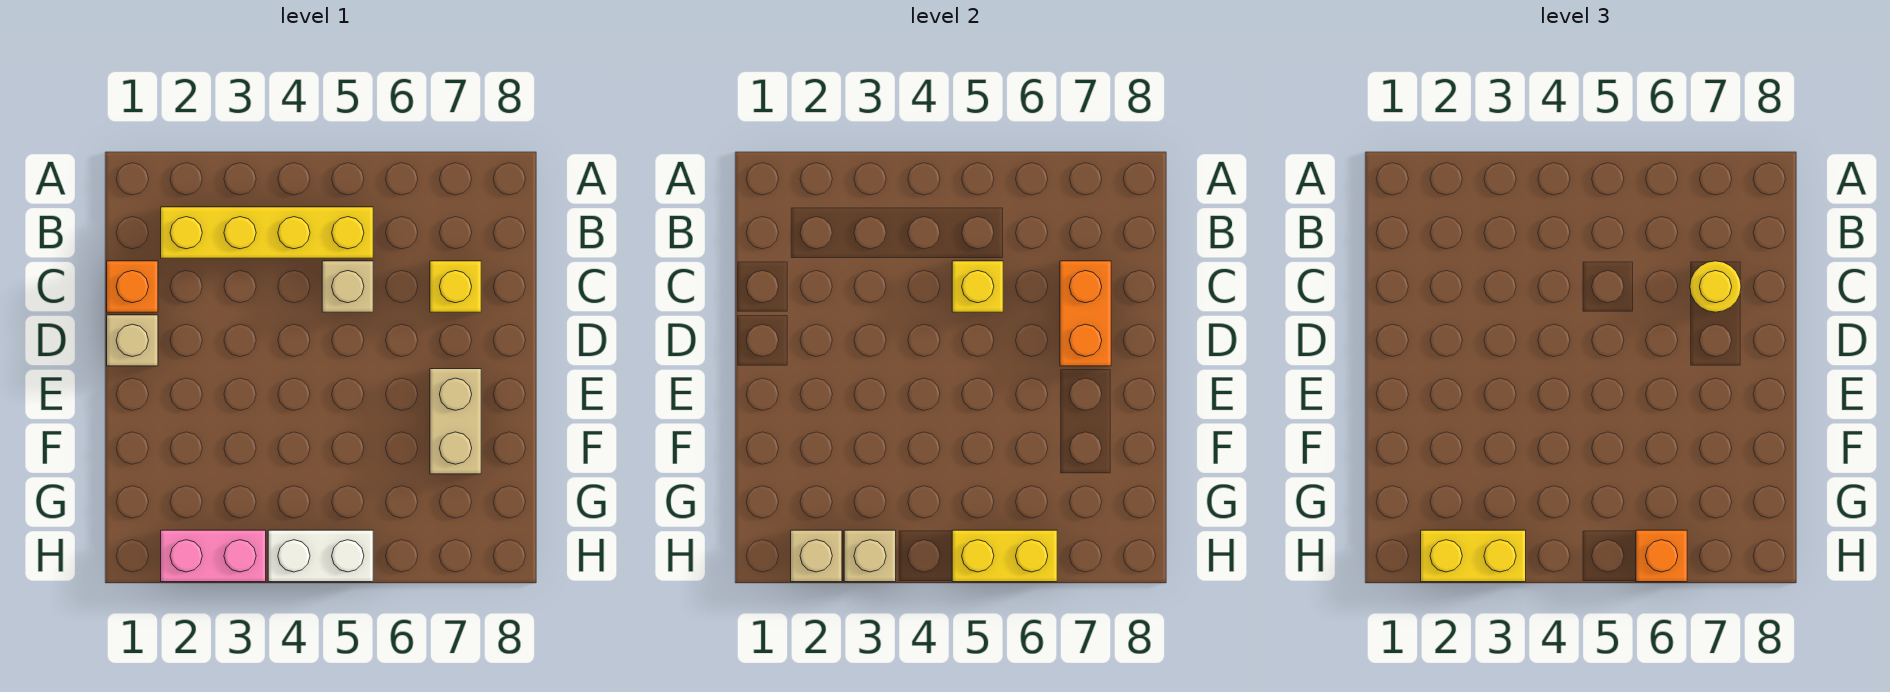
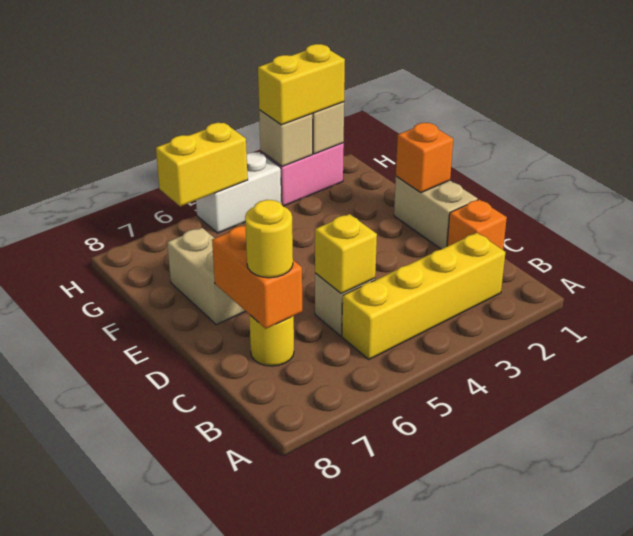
yellow 1x1 brick [430,261,481,312] -> yellow 1x1 round brick [249,314,294,366]
tan 1x1 brick [107,315,158,366] -> tan 1x2 brick [394,176,478,249]
orange 1x1 brick [1636,530,1687,582] -> orange 1x1 brick moved to [396,123,453,193]

